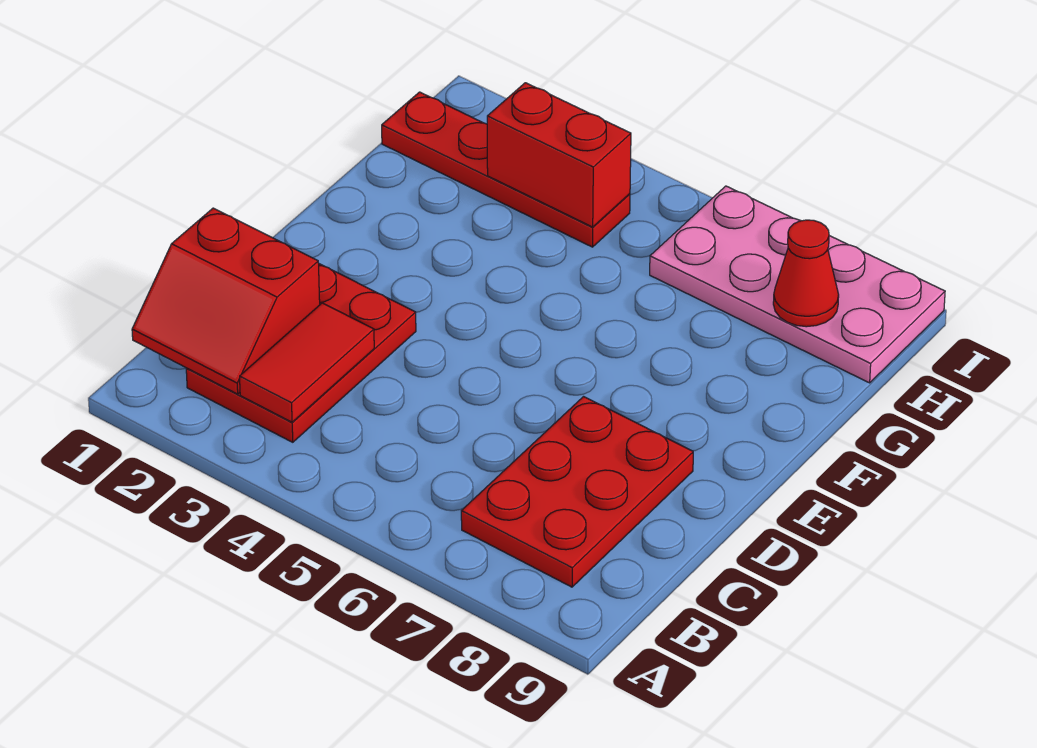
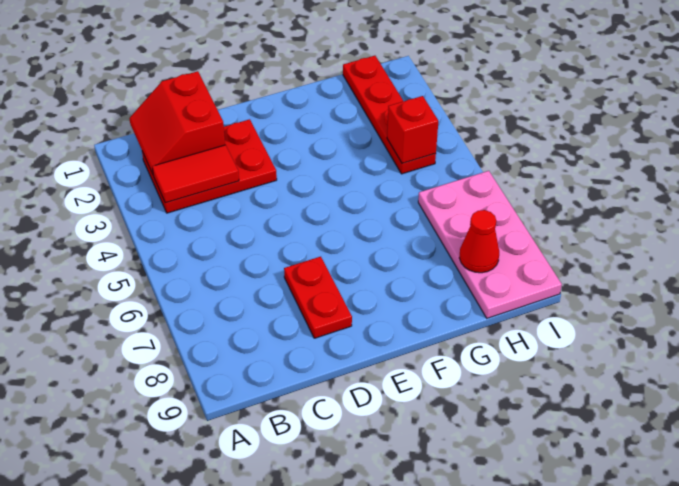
red 2x3 plate [461,397,693,587] -> red 1x2 plate [284,257,352,338]
red 1x2 brick [487,83,631,227] -> red 1x1 brick [387,96,438,163]

